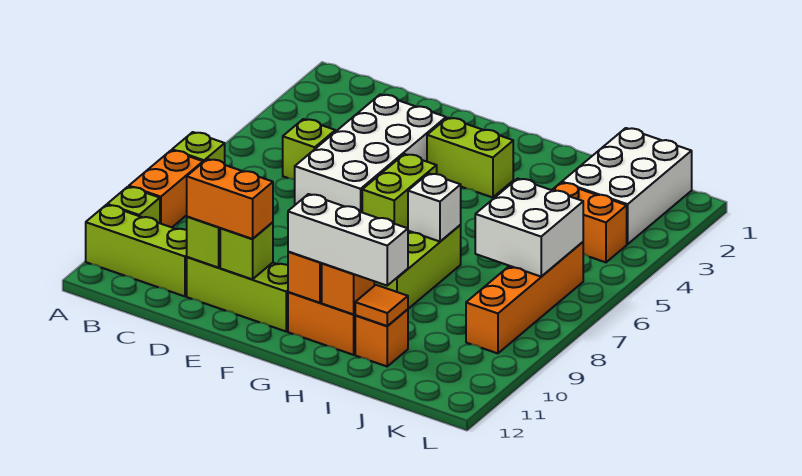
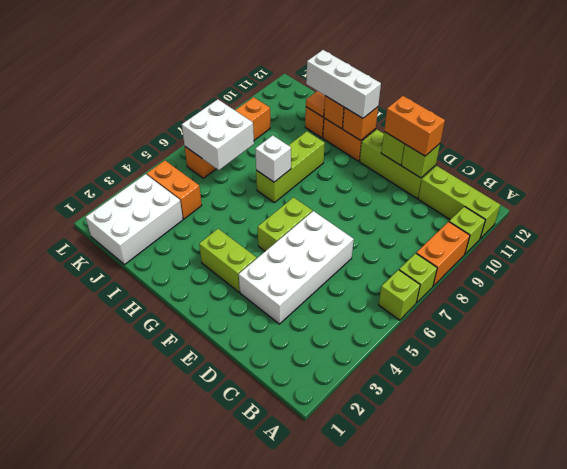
lime 1x1 brick [283,119,335,179] -> lime 1x1 brick moved to [379,270,420,320]

